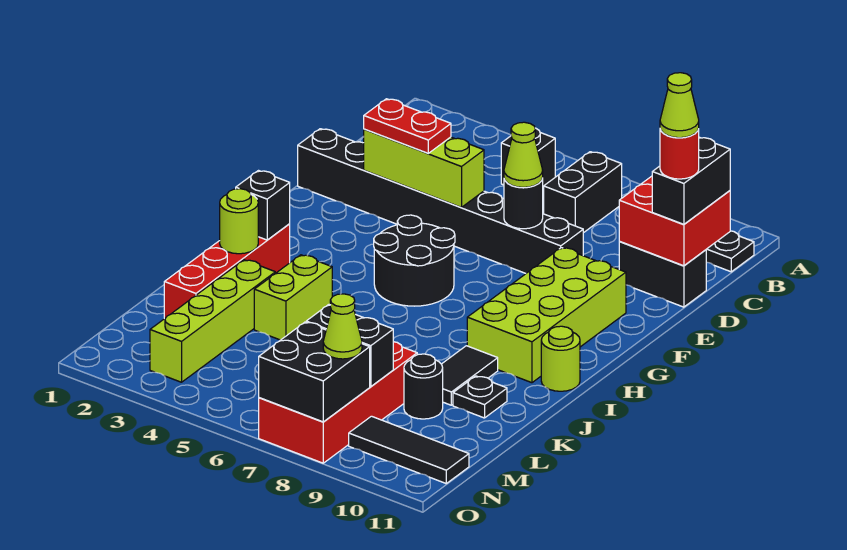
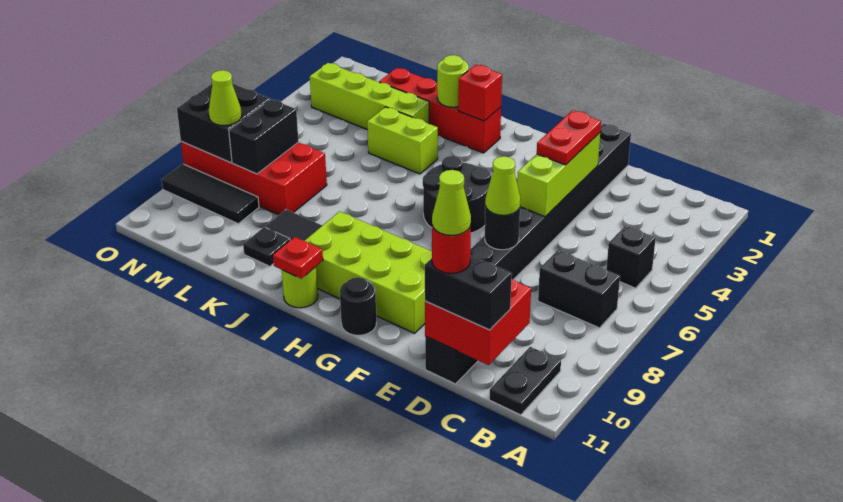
black 1x1 brick [236,171,290,240] -> red 1x1 brick [458,65,502,121]
none -> red 1x1 plate [273,237,323,279]
black 1x1 round brick [404,354,443,419] -> black 1x1 round brick moved to [340,277,376,335]
black 1x3 tile [349,416,469,483] -> black 1x3 tile turned to [162,164,259,224]

